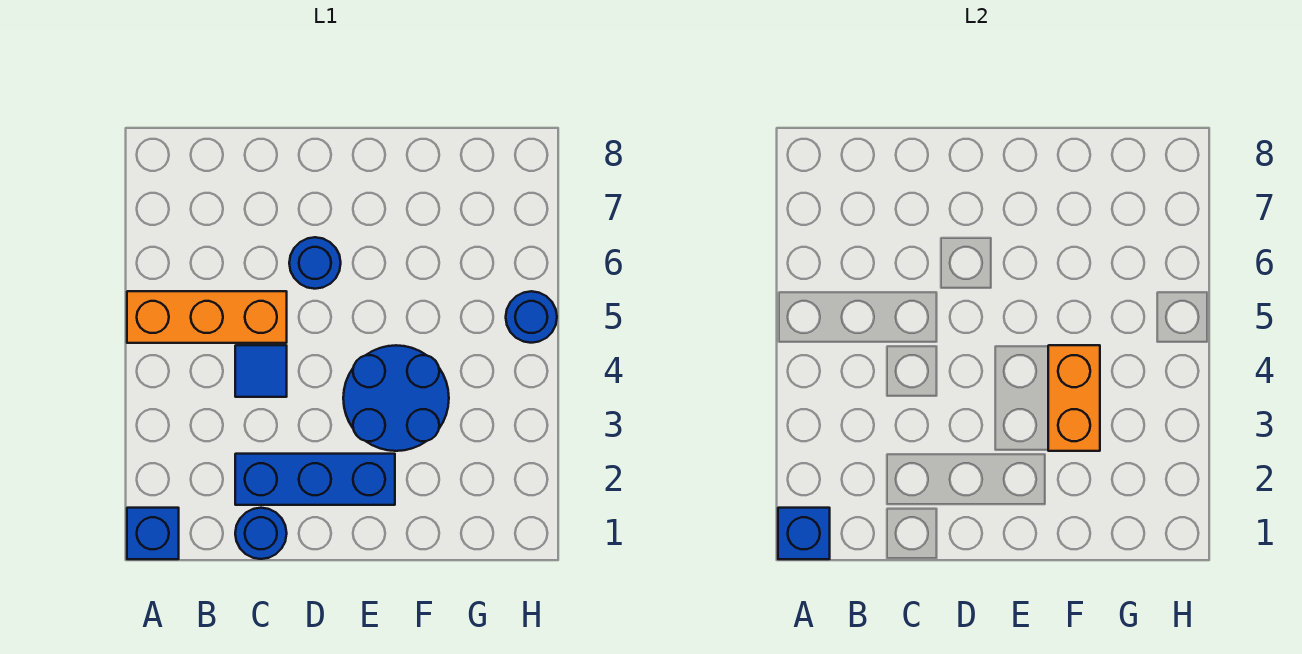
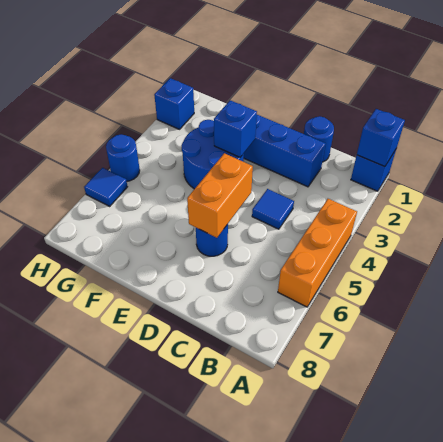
orange 1x3 brick [127,291,287,343] -> orange 1x3 brick turned to [278,199,357,307]
none -> blue 1x1 brick [214,100,257,157]
orange 1x2 brick [1048,345,1100,451] -> orange 1x2 brick moved to [187,153,253,238]
none -> blue 1x1 brick [154,78,194,129]
none -> blue 1x1 tile [84,168,127,206]

